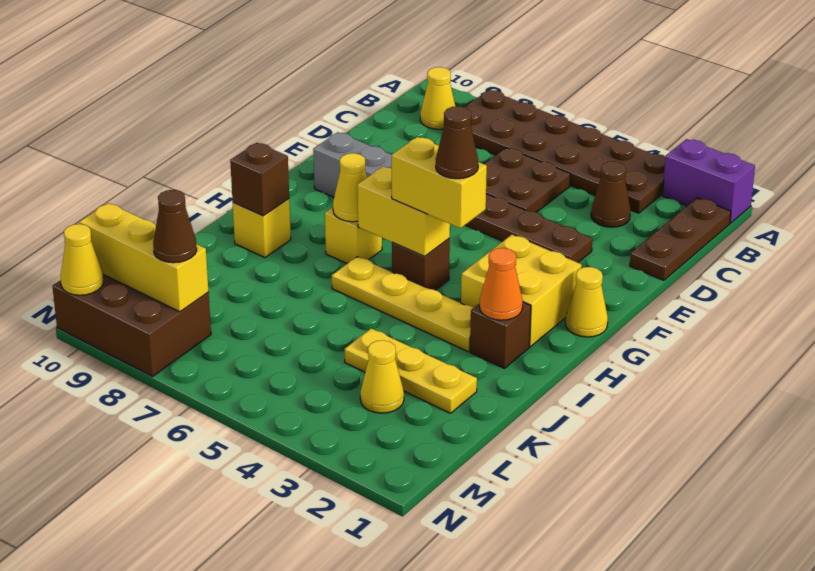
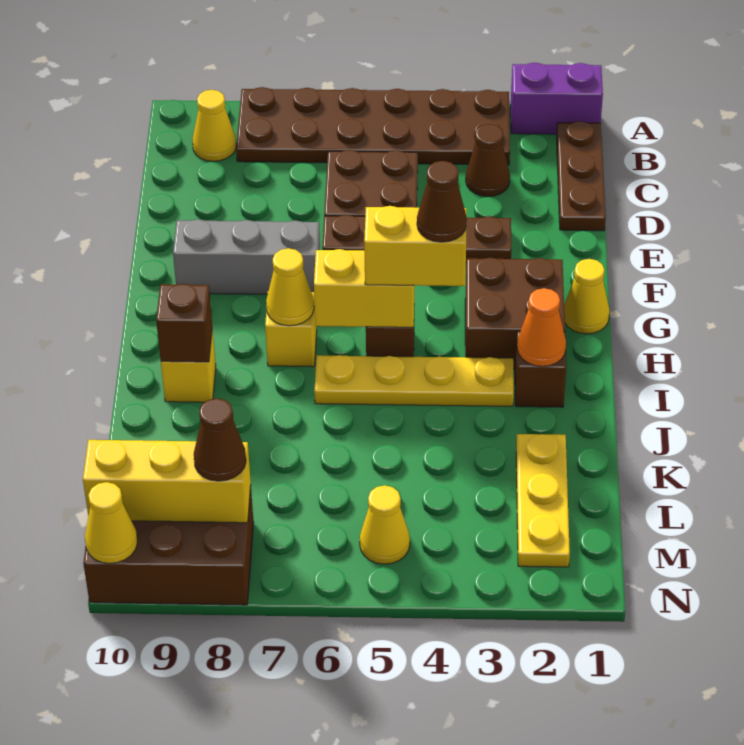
yellow 2x2 brick [461,235,581,347] -> brown 2x2 brick [465,258,565,369]
yellow 1x3 plate [345,329,477,413] -> yellow 1x3 plate turned to [516,434,570,567]
yellow 1x1 cone [360,340,404,413] -> yellow 1x1 cone moved to [360,485,410,564]

